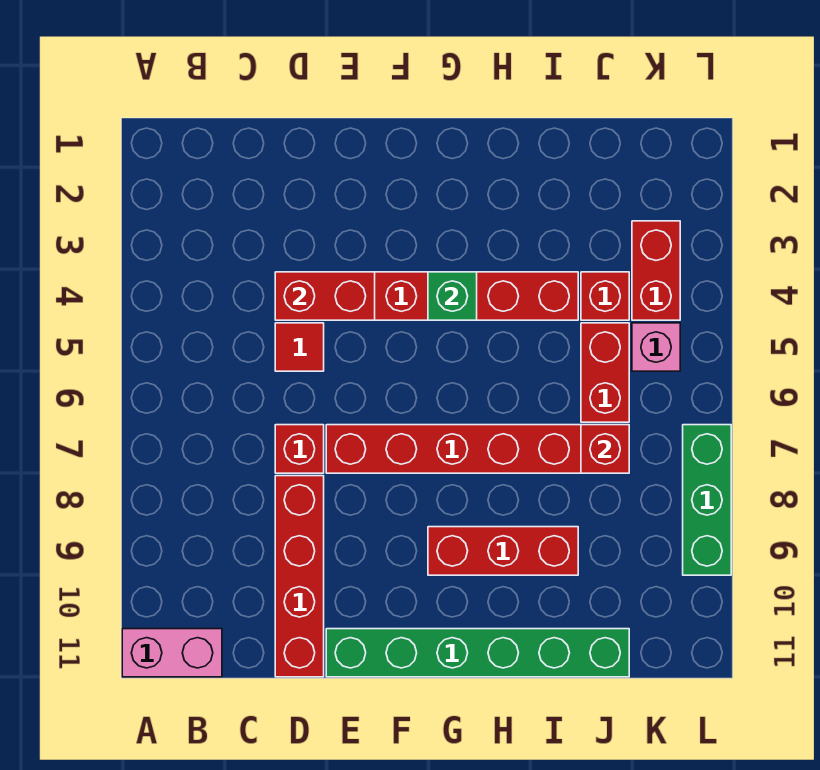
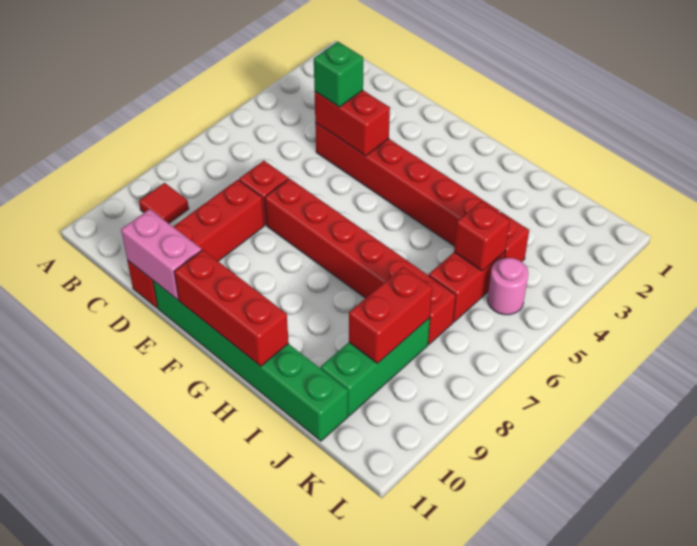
pink 1x2 brick [122,629,222,677] -> pink 1x2 brick moved to [121,209,202,300]
red 1x1 tile [275,323,324,371] -> red 1x1 tile moved to [139,183,189,223]
green 1x1 brick [428,272,477,320] -> green 1x1 brick moved to [314,42,363,107]
red 1x3 brick [428,527,578,575] -> red 1x3 brick moved to [174,250,289,366]
red 1x1 brick [581,425,629,473] -> red 1x1 brick moved to [454,202,510,271]
red 1x2 brick [632,221,680,320] -> red 1x2 brick moved to [349,267,432,364]
pink 1x1 brick [632,323,680,371] -> pink 1x1 round brick [488,258,528,315]
green 1x3 brick [683,425,731,575] -> green 1x3 brick moved to [321,318,430,416]

